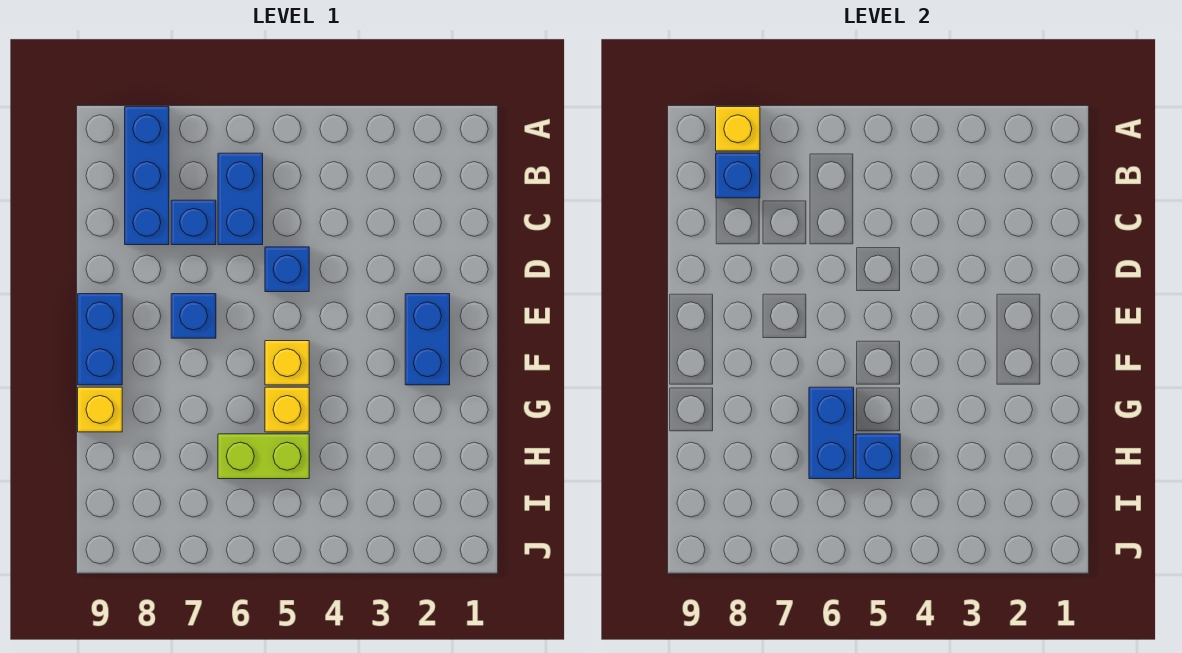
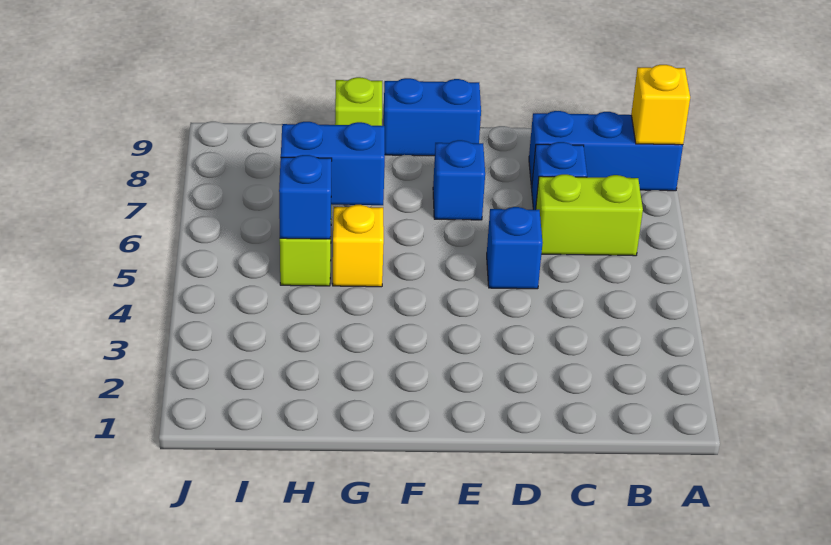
blue 1x2 brick [218,153,263,245] -> lime 1x2 brick [536,174,643,256]
blue 1x1 brick [716,153,760,198] -> none
blue 1x2 brick [405,294,450,385] -> none
yellow 1x1 brick [265,341,309,385] -> none
yellow 1x1 brick [78,387,122,432] -> lime 1x1 brick [335,77,382,126]

